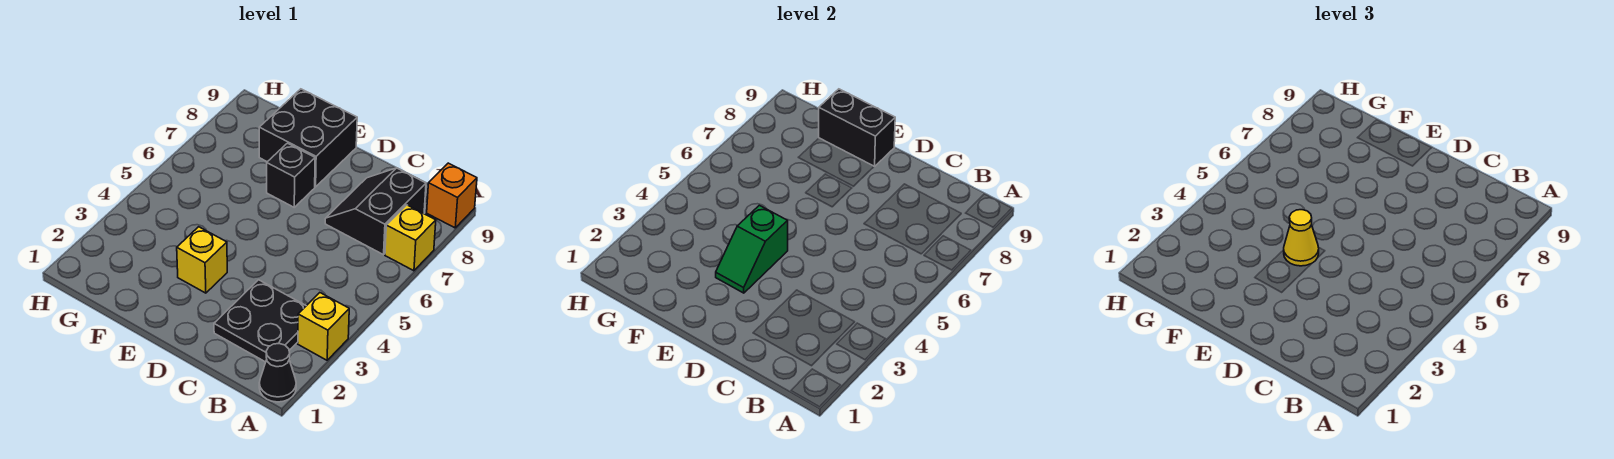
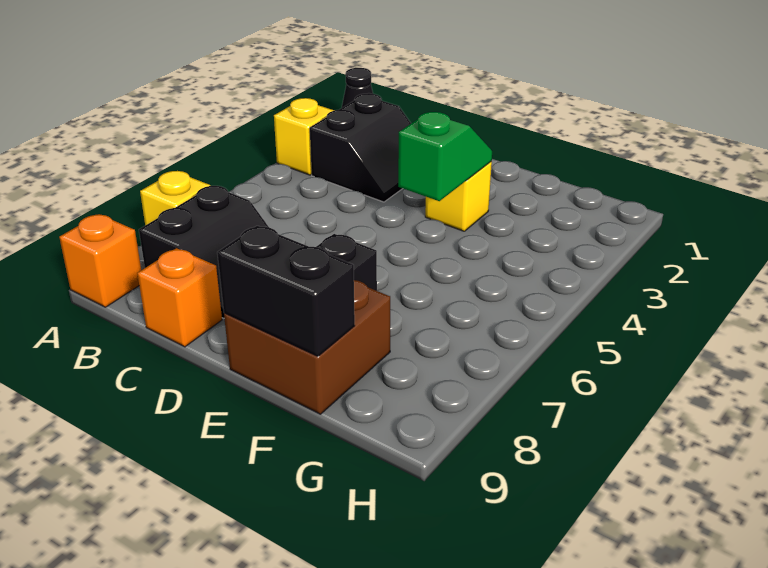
black 2x2 plate [214,280,306,362] -> black 2x2 slope [310,93,411,202]
none -> orange 1x1 brick [137,248,222,347]
yellow 1x1 cone [1284,210,1319,266] -> none
black 2x2 brick [259,89,357,187] -> brown 2x2 brick [224,280,390,414]

